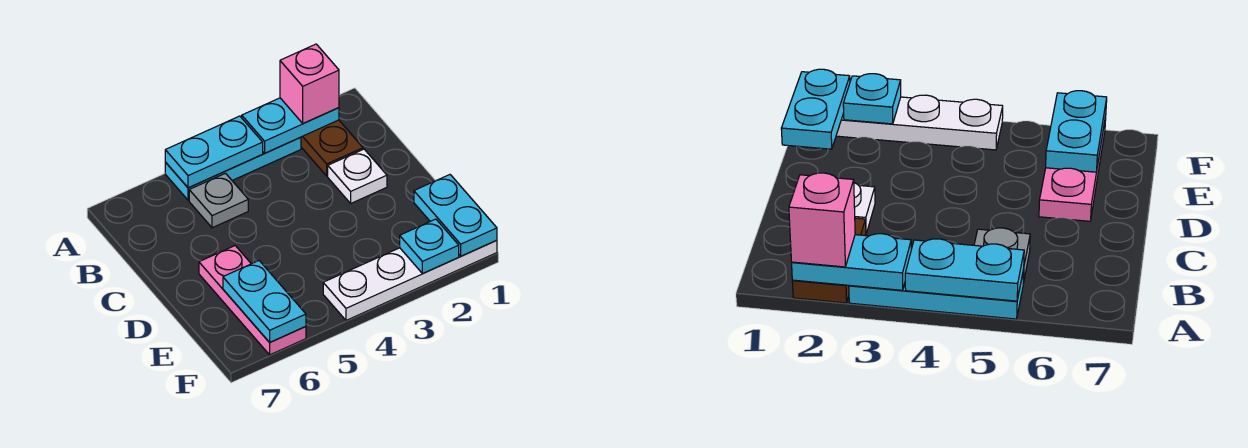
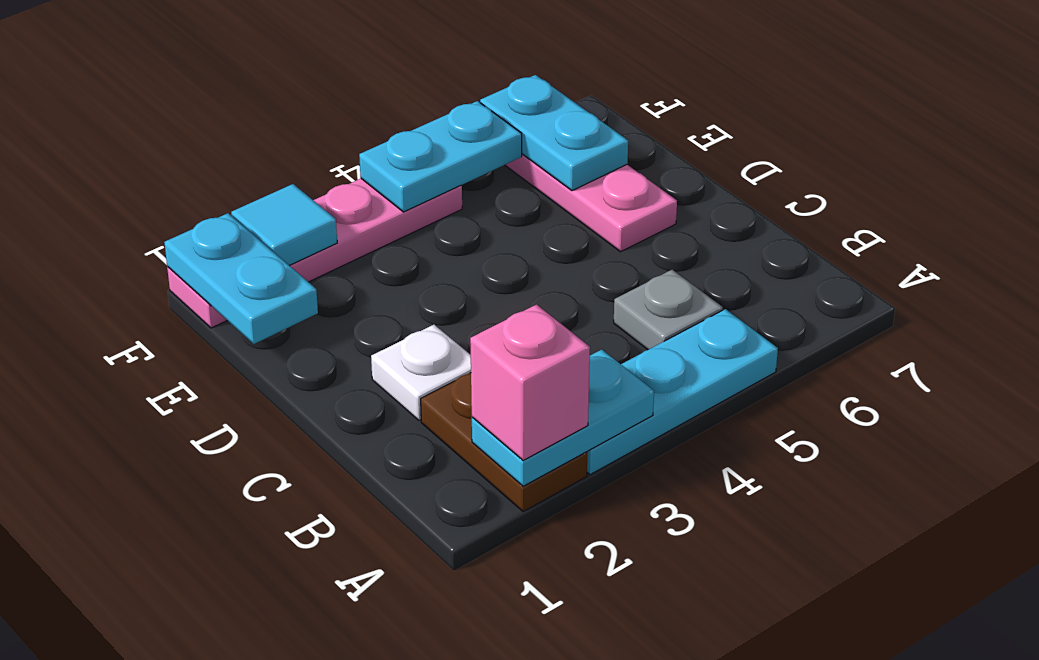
cyan 1x2 plate [165,116,263,188] -> cyan 1x2 plate moved to [359,101,522,212]
white 1x4 plate [323,240,497,320] -> pink 1x4 plate [167,179,462,328]
cyan 1x1 plate [400,219,459,273] -> cyan 1x1 tile [231,184,337,266]

